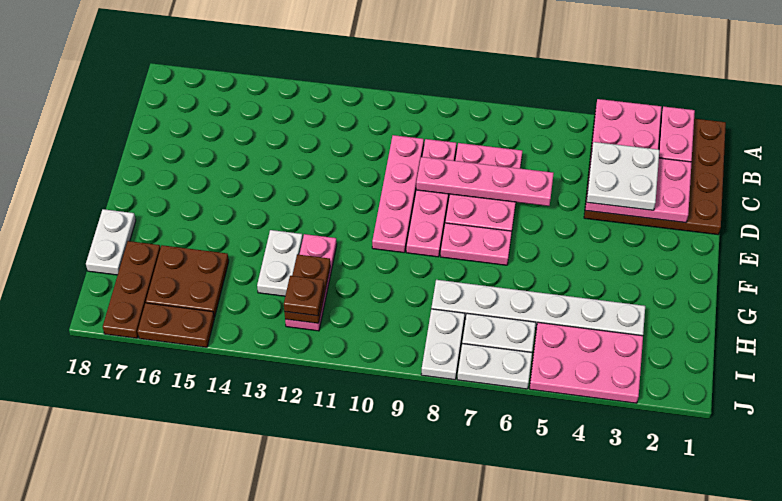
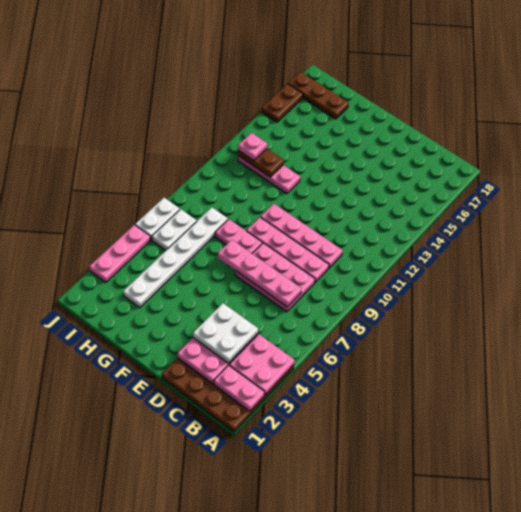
pink 1x4 plate [416,157,554,206] -> pink 1x4 plate turned to [218,240,302,307]
pink 1x2 plate [441,223,512,265] -> pink 1x2 plate turned to [215,219,262,253]
white 1x2 plate [257,230,303,296] -> none
white 1x2 plate [86,209,136,275] -> none
brown 2x2 plate [146,245,229,317] -> none
pink 2x3 plate [530,322,643,403] -> pink 1x3 plate [89,225,151,282]
white 1x2 plate [421,309,465,380] -> none
brown 1x1 plate [284,276,324,316] -> pink 1x1 plate [238,133,267,161]

